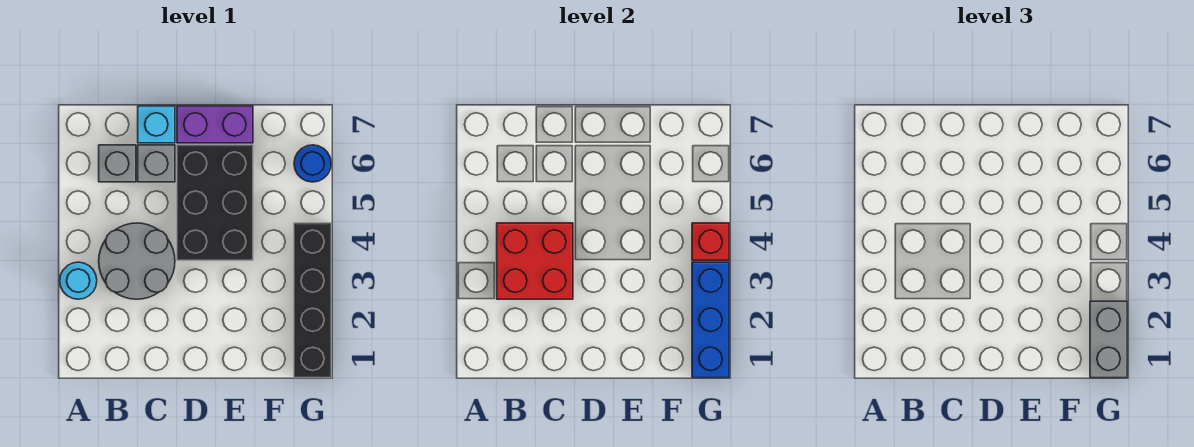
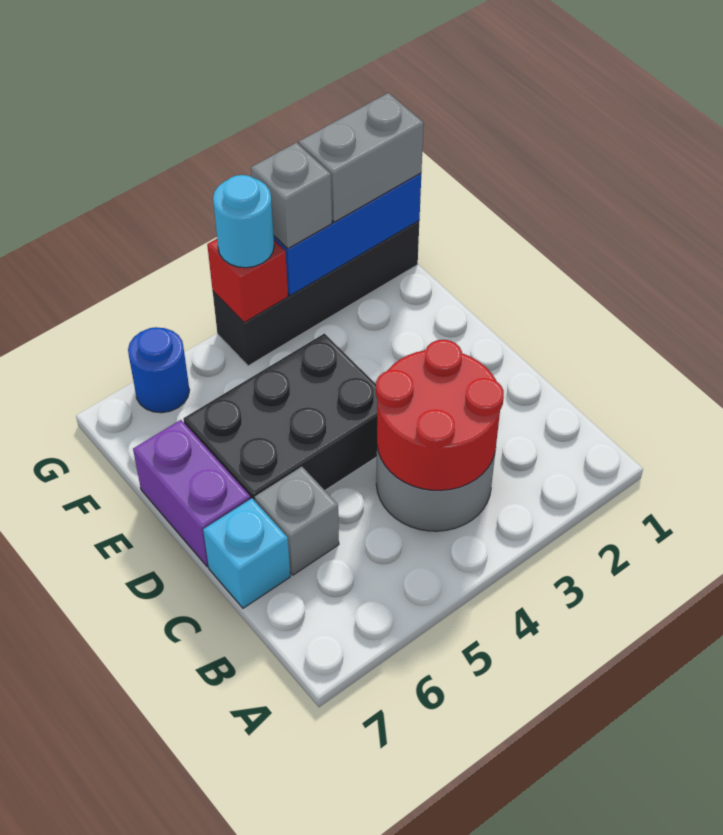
cyan 1x1 round brick [60,262,97,299] -> cyan 1x1 round brick moved to [213,175,274,268]
red 2x2 brick [497,223,573,299] -> red 2x2 round brick [376,340,504,491]
grey 1x1 brick [99,145,136,182] -> grey 1x1 brick moved to [251,143,332,249]

